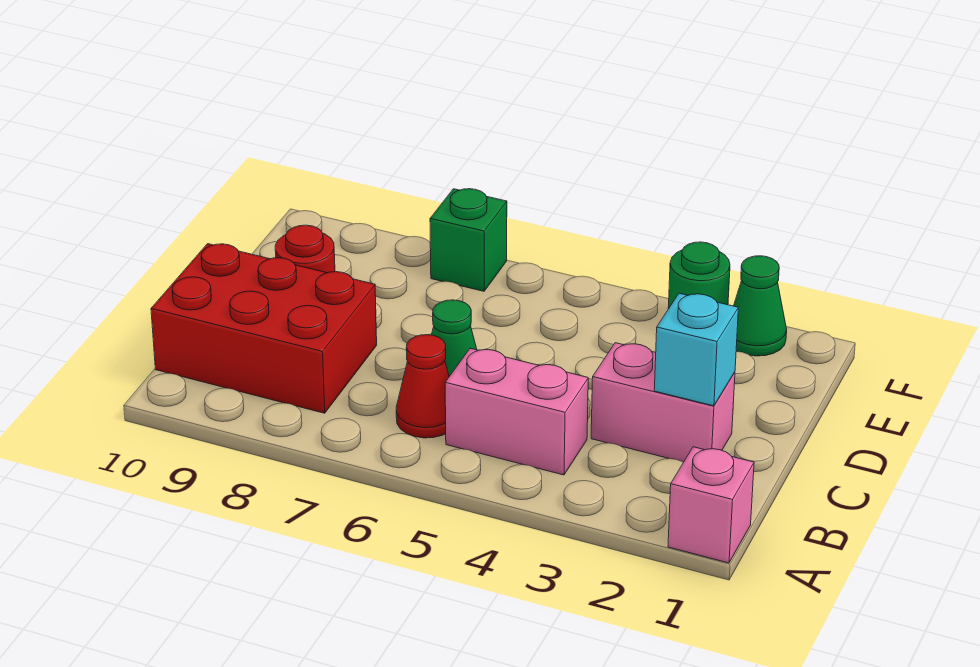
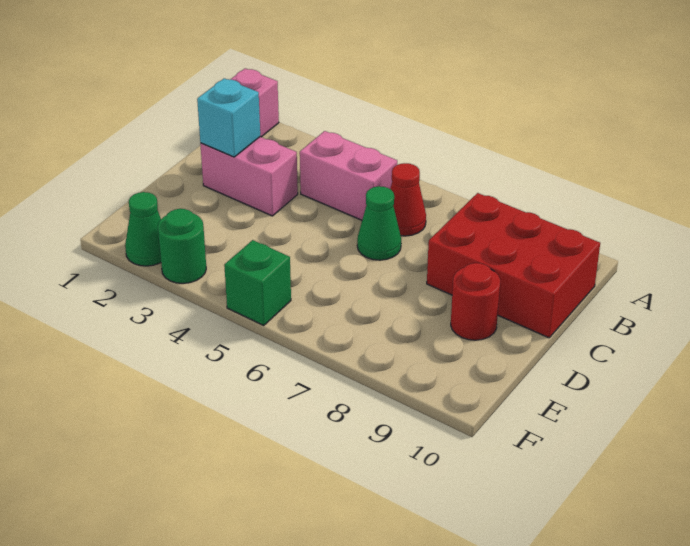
green 1x1 brick [430,189,507,291] -> green 1x1 brick moved to [224,240,291,326]

